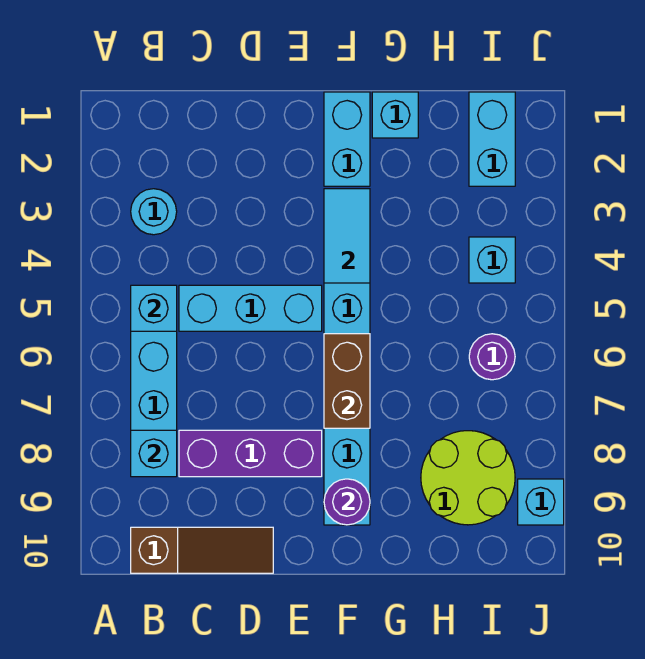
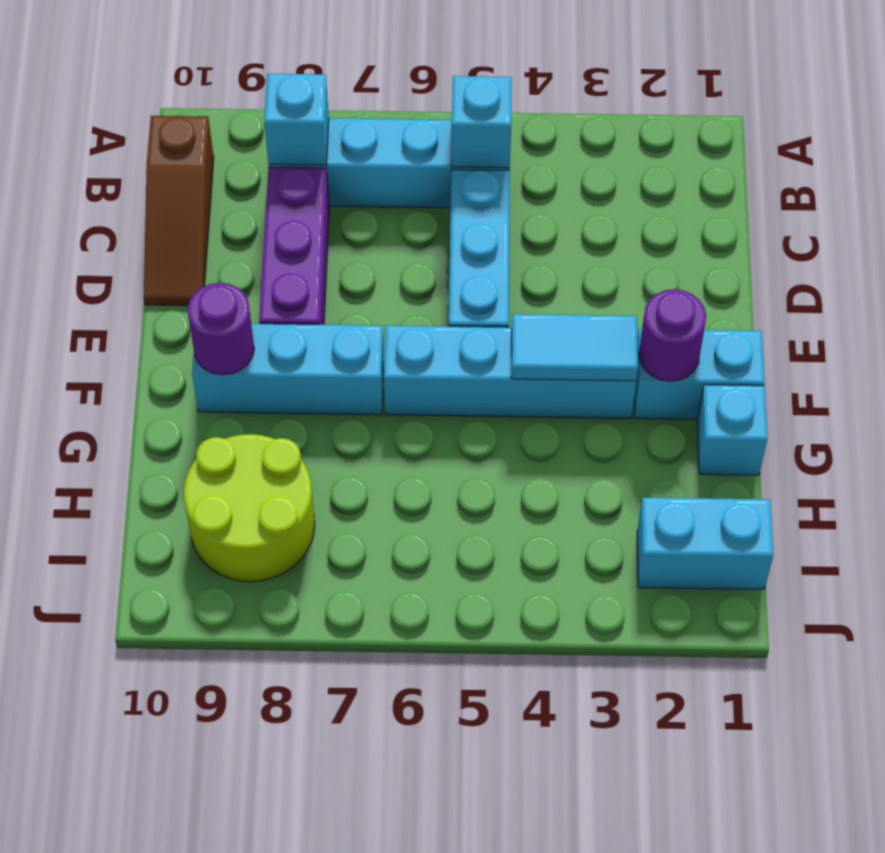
cyan 1x1 round brick [131,189,177,235] -> none
brown 1x2 brick [324,334,370,428] -> none
cyan 1x1 brick [469,237,515,283] -> none
purple 1x1 round brick [469,334,515,380] -> purple 1x1 round brick moved to [639,289,706,381]
cyan 1x1 brick [518,479,564,525] -> none

